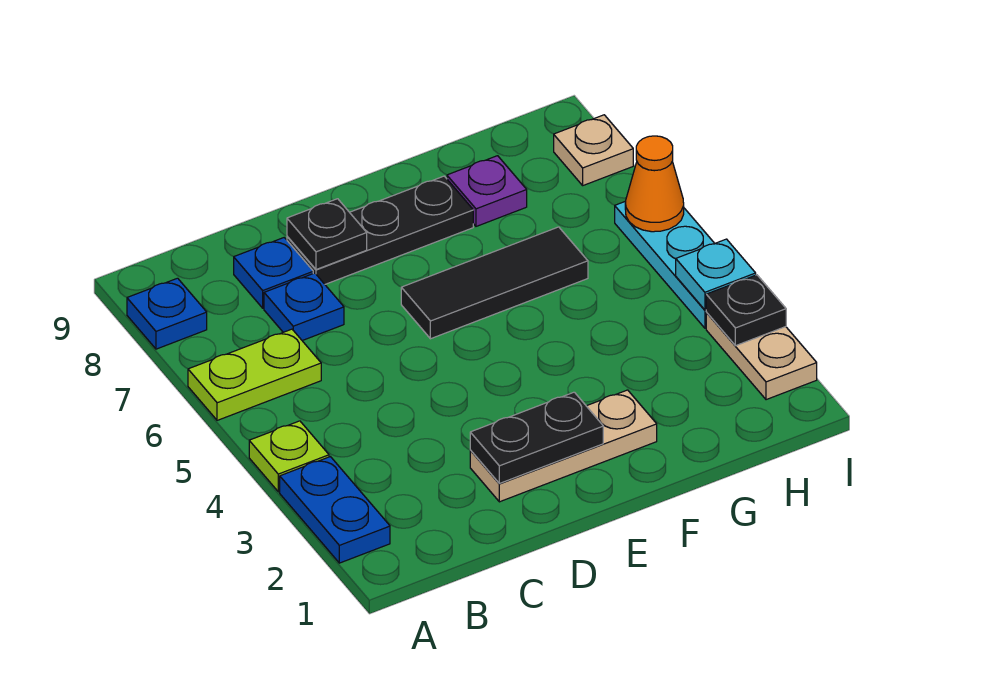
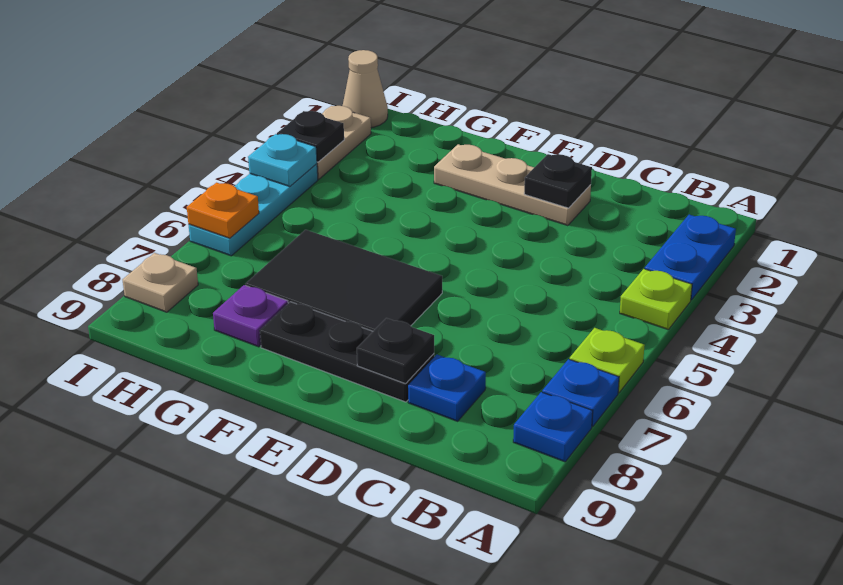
lime 1x2 plate [188,329,321,420] -> lime 1x1 plate [570,328,645,393]
blue 1x1 plate [264,273,344,341] -> blue 1x1 plate moved to [542,359,619,427]
black 1x2 plate [470,392,603,483] -> black 1x1 plate [524,154,592,208]
black 1x3 tile [401,227,588,339] -> black 2x3 tile [246,230,442,331]
none -> tan 1x1 cone [343,50,388,128]
orange 1x1 cone [625,136,684,232] -> orange 1x1 plate [187,183,259,238]

